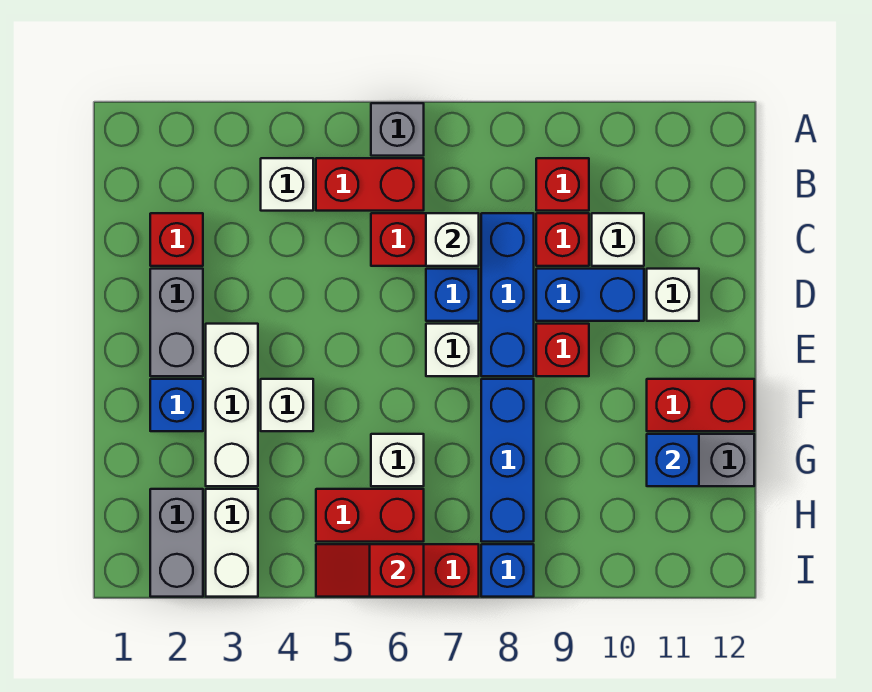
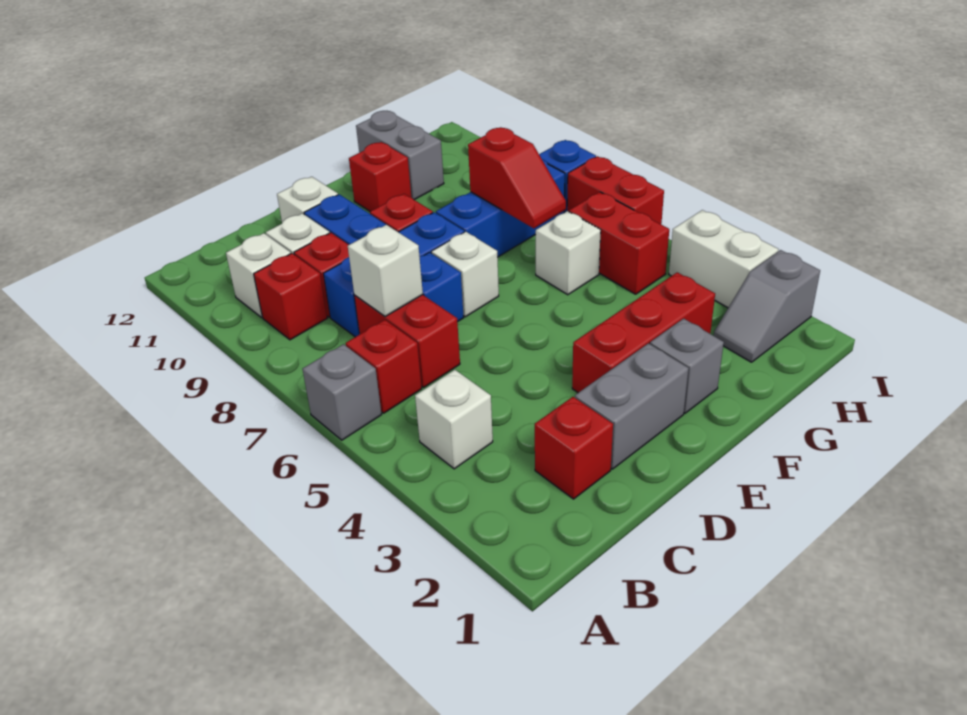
red 1x2 brick [316,158,424,211] -> red 1x1 brick [346,320,422,413]
white 1x3 brick [206,324,258,486] -> red 1x3 brick [572,272,715,393]
blue 1x1 brick [150,379,203,431] -> grey 1x1 brick [650,319,724,413]
white 1x1 brick [261,379,313,431] -> white 1x1 brick moved to [226,233,291,317]
red 1x2 brick [647,379,754,431] -> red 1x1 brick [349,142,411,211]
blue 1x1 brick [647,434,699,486] -> none
grey 1x2 brick [150,489,203,597] -> grey 1x2 slope [714,250,820,362]
white 1x2 brick [206,489,258,597] -> white 1x2 brick turned to [669,210,778,308]
red 1x2 slope [316,544,424,597] -> red 1x2 slope moved to [468,128,566,228]

